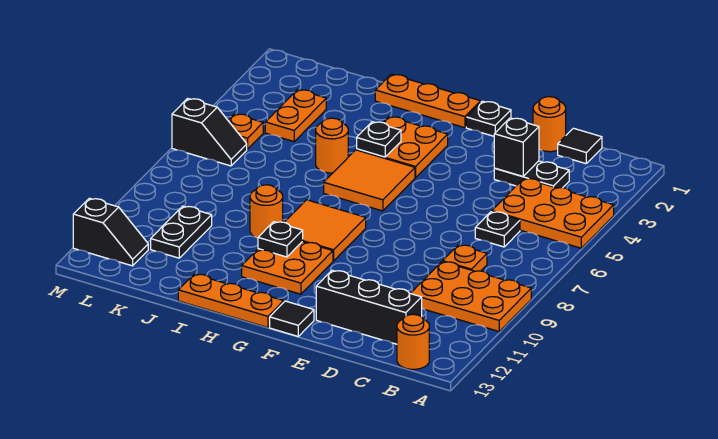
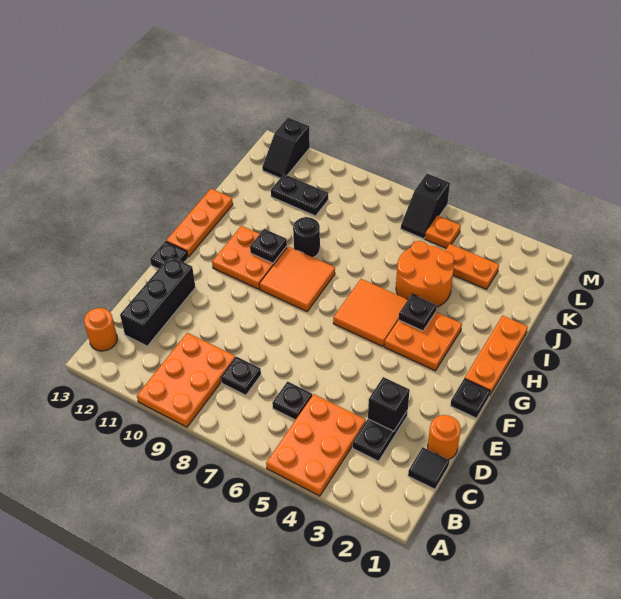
orange 1x1 plate [443,245,487,271] -> black 1x1 plate [221,357,261,395]
black 1x1 tile [270,301,314,336] -> black 1x1 plate [150,241,188,269]
orange 1x1 round brick [316,118,348,173] -> orange 2x2 round brick [396,241,454,307]
orange 1x1 round brick [250,185,283,238] -> black 1x1 round brick [293,217,320,257]

